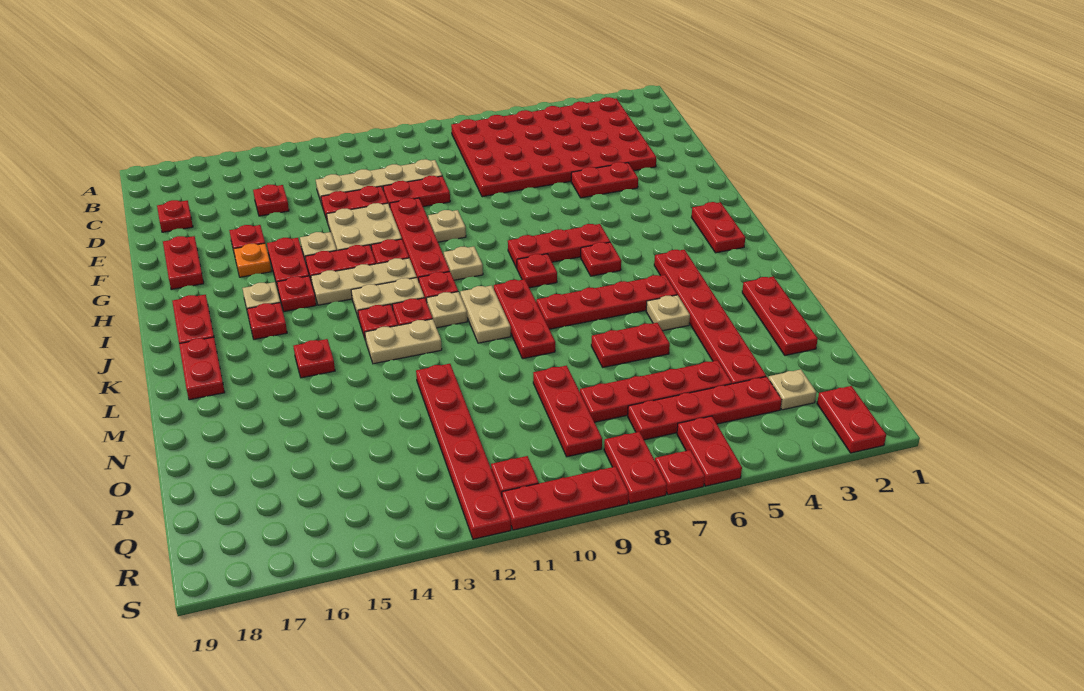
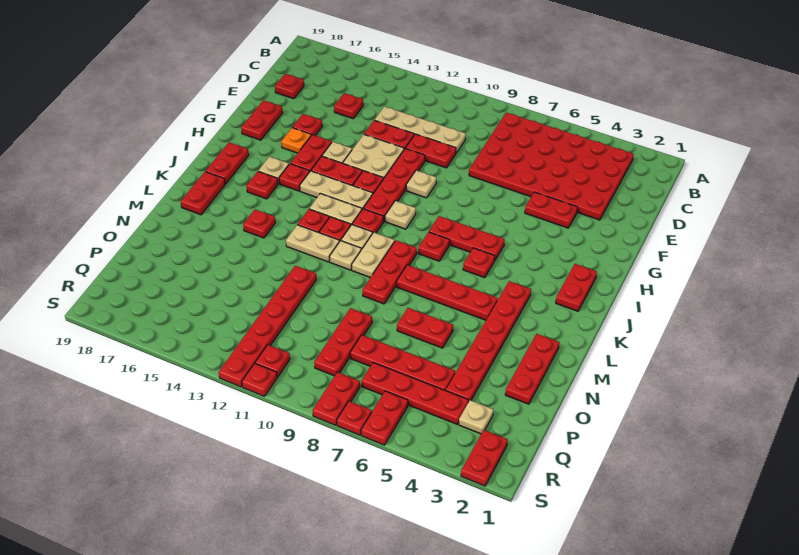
tan 1x1 plate [646,295,690,331] -> tan 1x1 plate moved to [329,241,361,270]
red 1x3 plate [502,467,629,530] -> red 1x1 plate [242,363,277,396]

